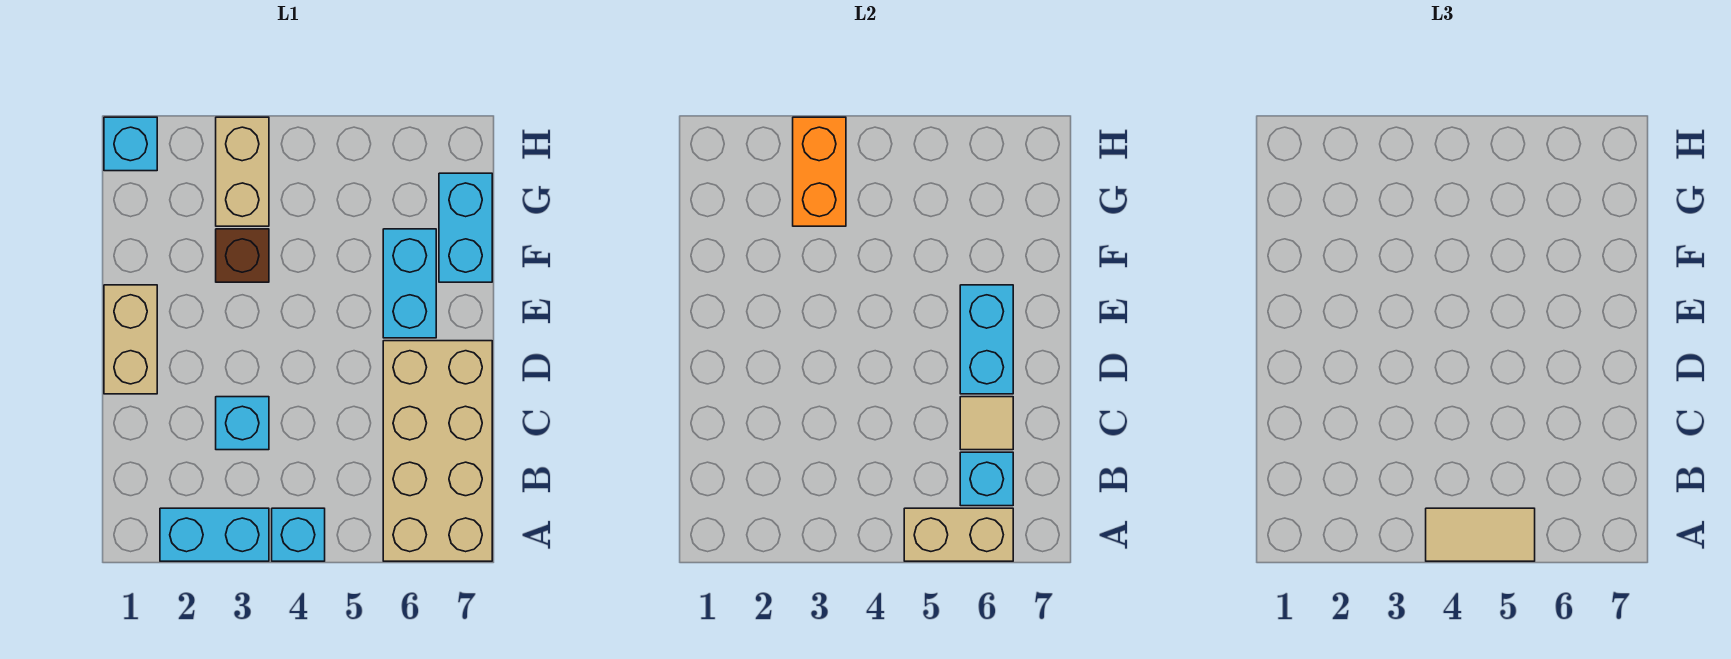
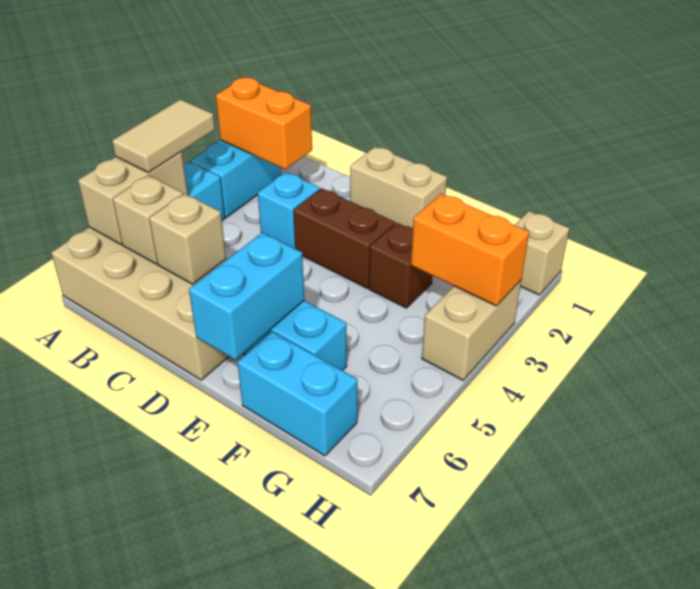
none -> orange 1x2 brick [216,78,312,169]
cyan 1x1 brick [960,452,1013,506] -> tan 1x1 brick [113,175,183,264]
tan 1x1 tile [960,397,1013,450] -> tan 1x1 brick [149,194,226,284]
none -> brown 1x2 brick [293,188,395,288]
cyan 1x2 brick [960,285,1013,394] -> cyan 1x2 brick turned to [189,233,304,360]
tan 1x2 brick [216,117,269,226] -> tan 1x2 brick turned to [422,280,521,380]
cyan 1x1 brick [104,117,157,171] -> tan 1x1 brick [515,211,569,295]

